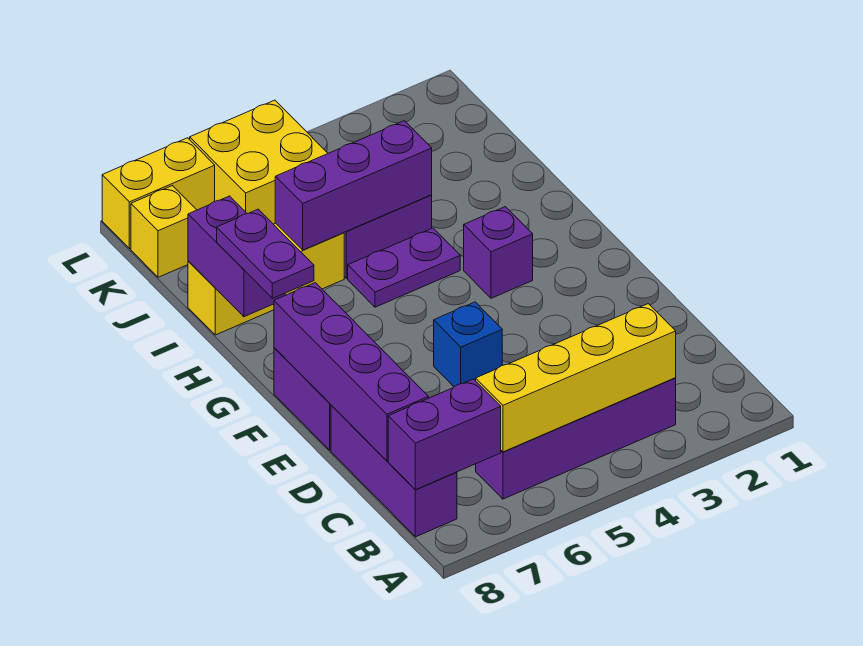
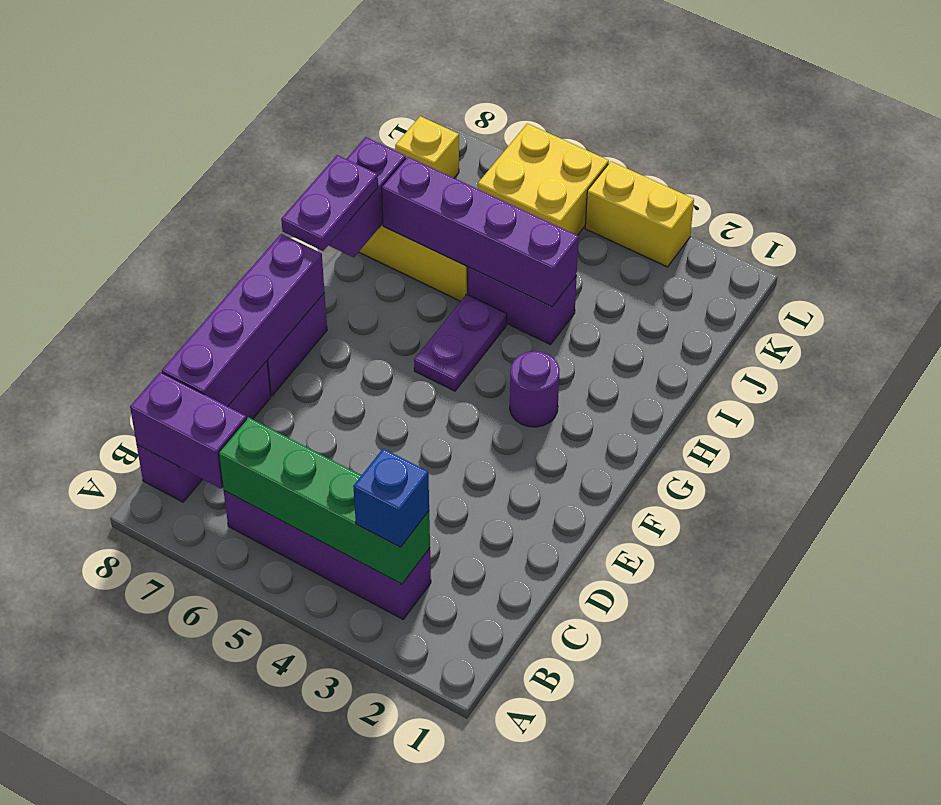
yellow 1x4 brick [476,304,676,452] -> green 1x4 brick [219,417,430,584]
blue 1x1 brick [434,302,502,387] -> blue 1x1 brick moved to [353,449,429,547]
purple 1x1 brick [464,207,533,298] -> purple 1x1 round brick [510,351,560,427]
purple 1x2 plate [348,228,460,307] -> purple 1x2 plate turned to [414,294,507,391]
purple 1x3 brick [275,121,432,250] -> purple 1x4 brick [382,157,579,307]
yellow 1x2 brick [102,138,215,249] -> yellow 1x2 brick moved to [585,161,694,267]

